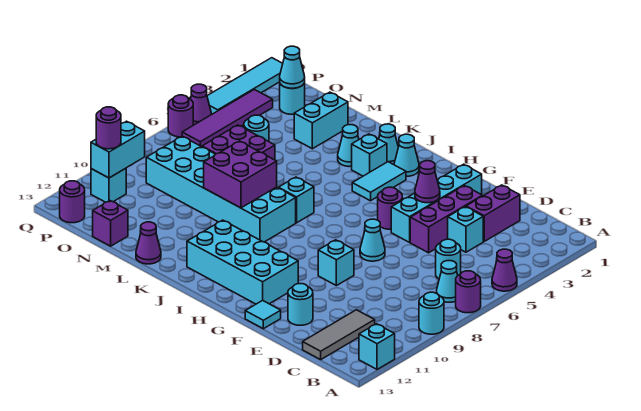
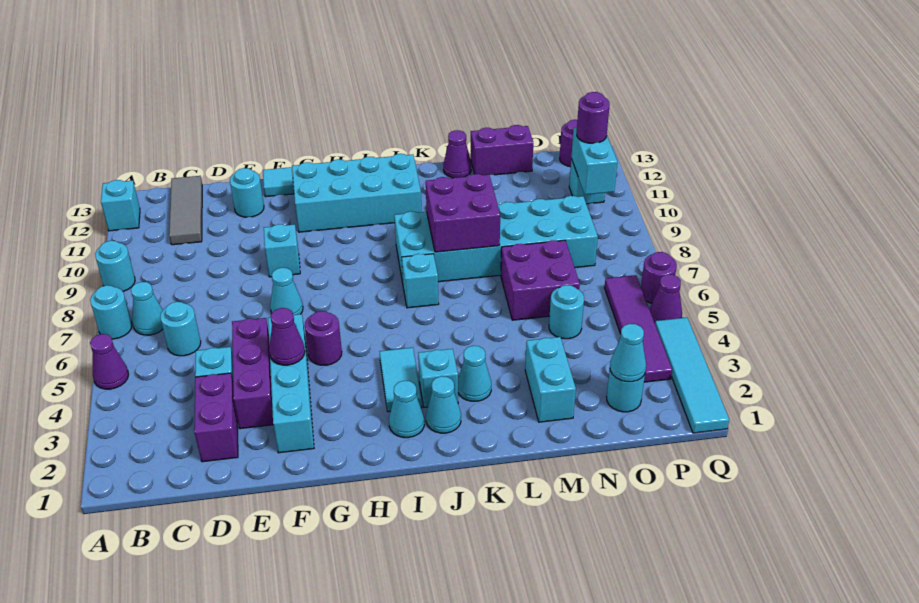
purple 1x1 round brick [456,271,481,313] -> cyan 1x1 round brick [90,285,132,339]
purple 1x1 brick [93,201,128,246] -> purple 1x2 brick [470,125,533,175]

